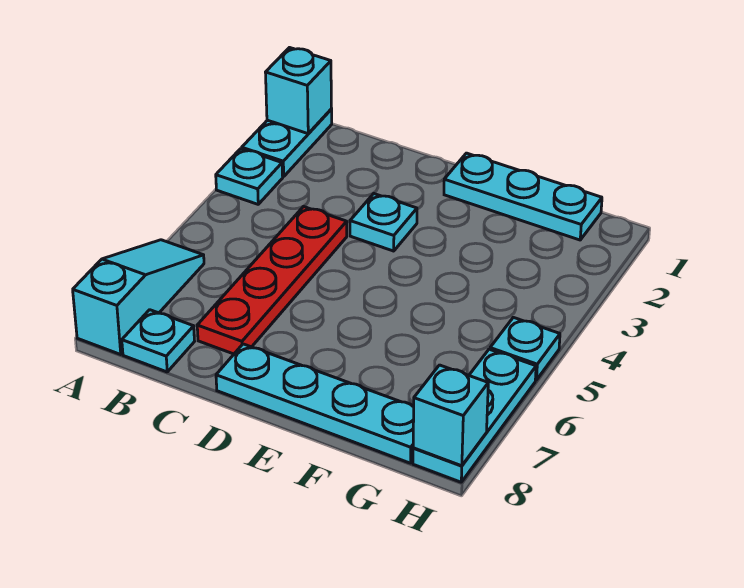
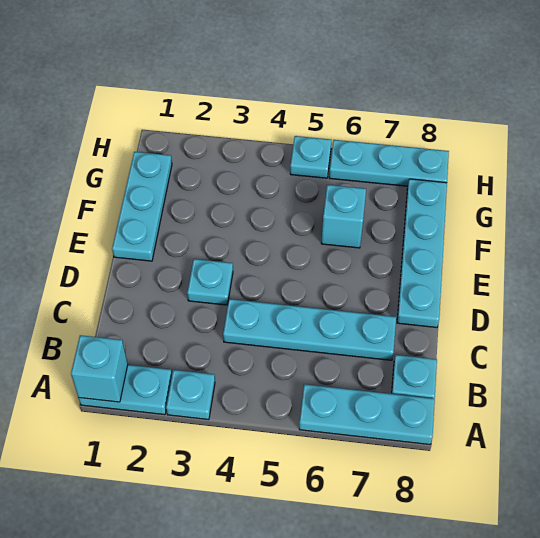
cyan 1x3 slope [73,240,204,354] -> cyan 1x3 plate [299,384,435,445]
red 1x4 plate [197,206,347,354] -> cyan 1x4 plate [223,299,396,360]
cyan 1x1 brick [413,365,488,466] -> cyan 1x1 brick moved to [321,185,366,248]

